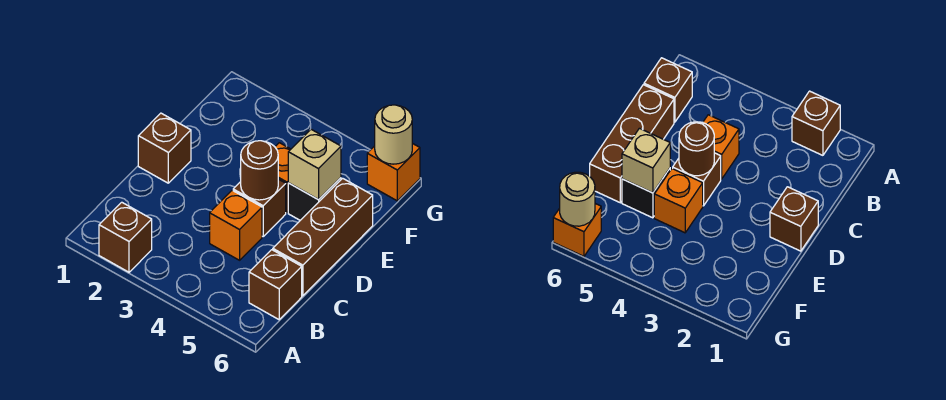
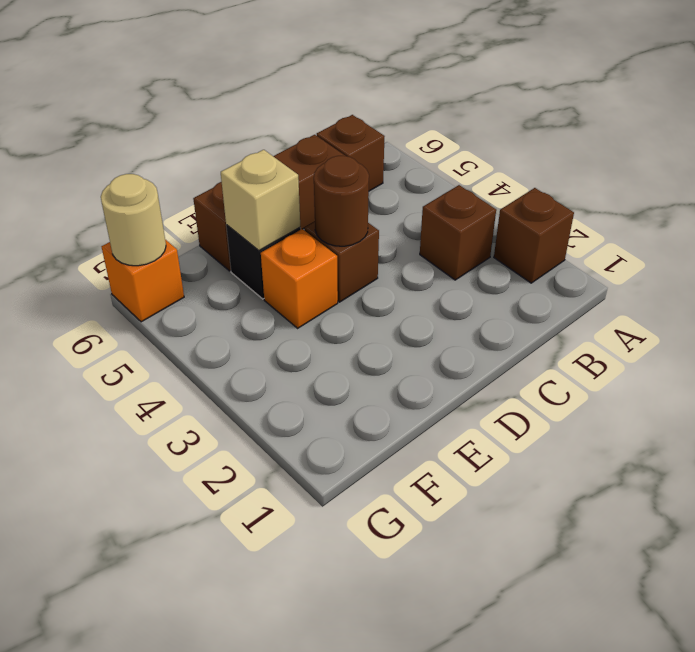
orange 1x1 brick [210,190,262,260] -> none
brown 1x1 brick [138,113,191,183] -> brown 1x1 brick moved to [420,185,496,280]

